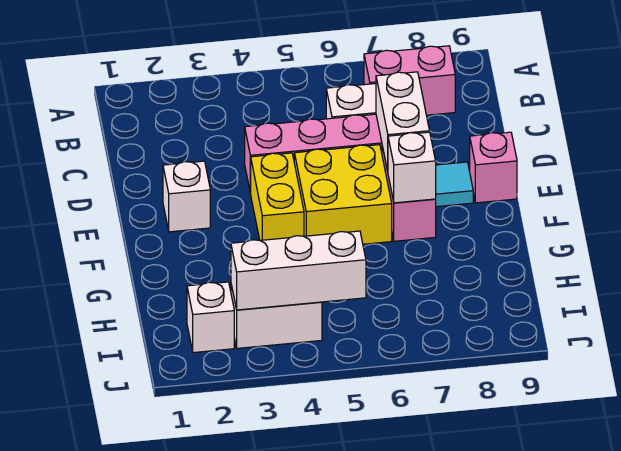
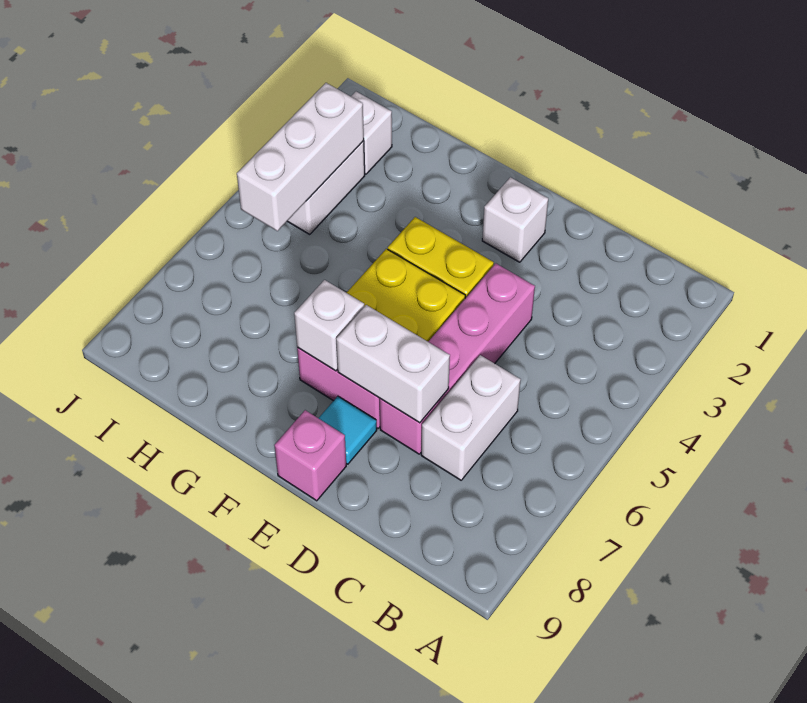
pink 1x2 brick [364,46,455,115] -> none

